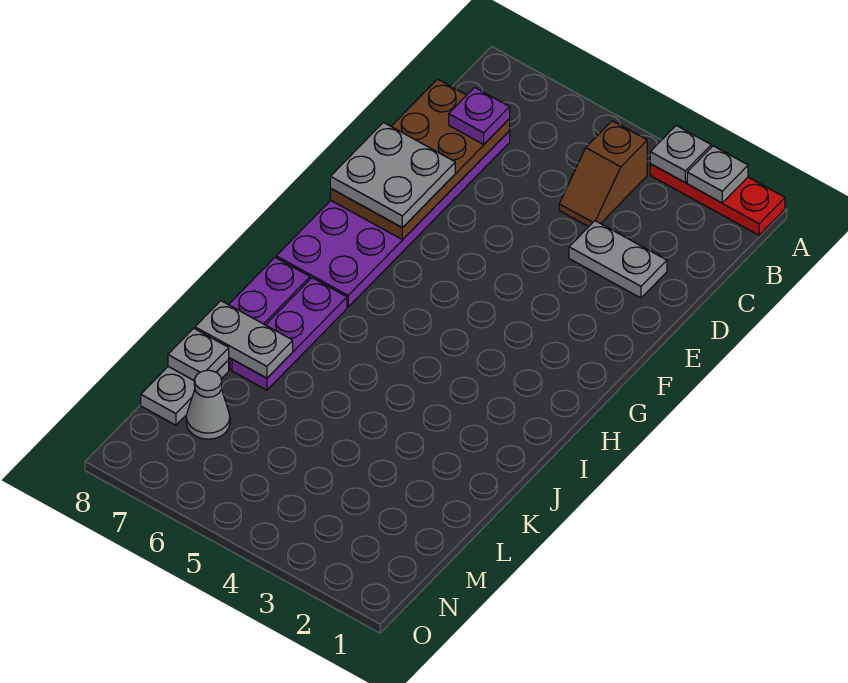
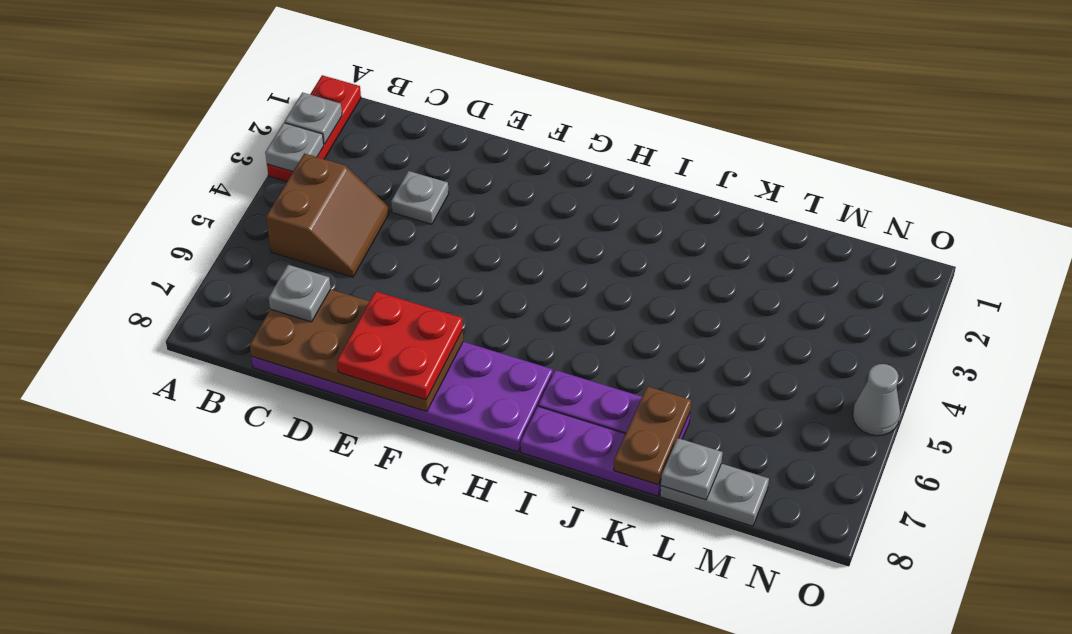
brown 1x2 slope [559,121,647,227] -> brown 2x2 slope [266,154,389,277]
purple 1x1 plate [449,87,510,144] -> grey 1x1 plate [269,265,331,322]
grey 1x2 plate [569,221,667,298] -> grey 1x1 plate [391,171,449,224]
grey 2x2 plate [330,122,455,228] -> red 2x2 plate [337,291,463,400]
grey 1x2 plate [195,301,293,378] -> brown 1x2 plate [614,386,691,485]
grey 1x1 cone [186,370,230,439] -> grey 1x1 cone moved to [853,364,900,436]

